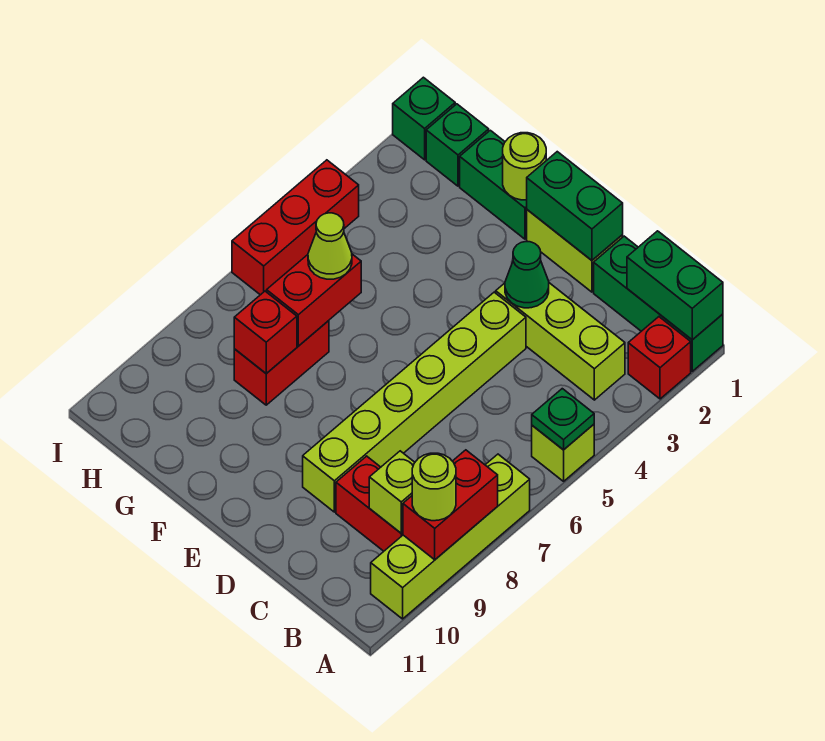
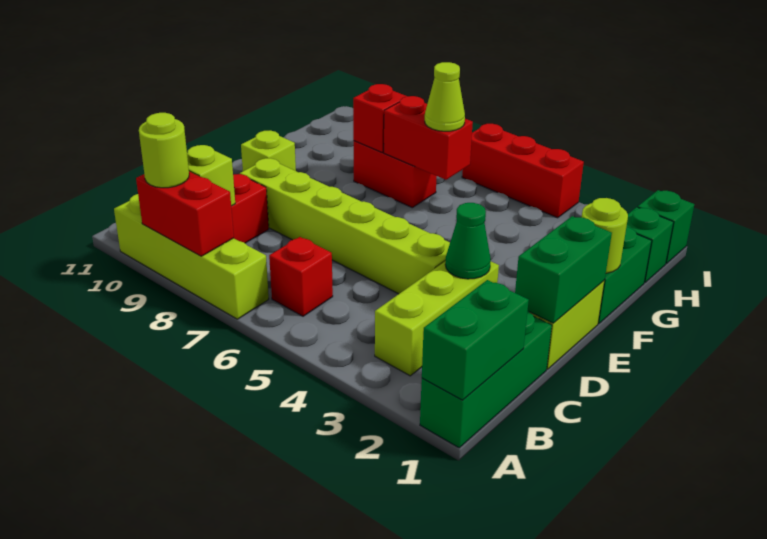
red 1x1 brick [628,317,691,399] -> red 1x1 brick moved to [269,237,333,316]
lime 1x1 brick [532,424,594,481] -> lime 1x1 brick moved to [241,130,296,171]
green 1x1 plate [532,389,594,450] -> none

